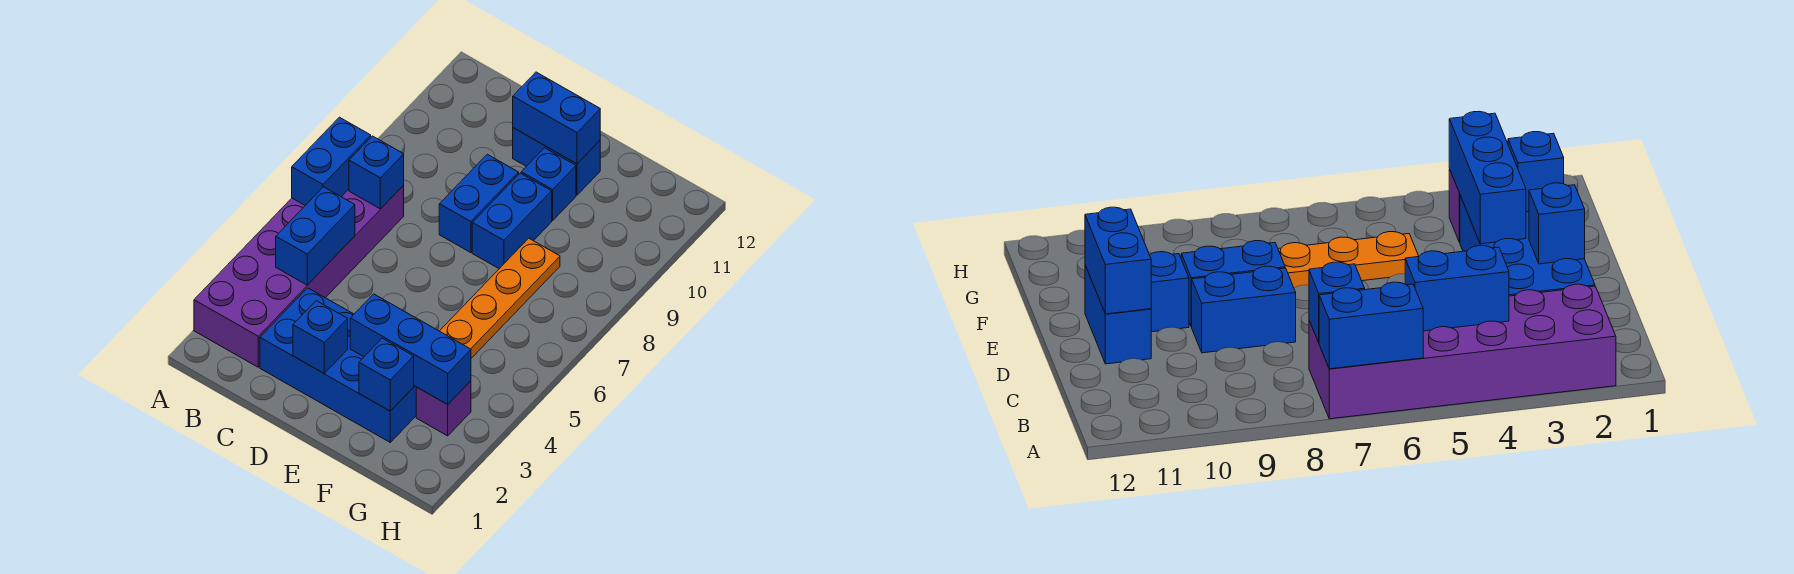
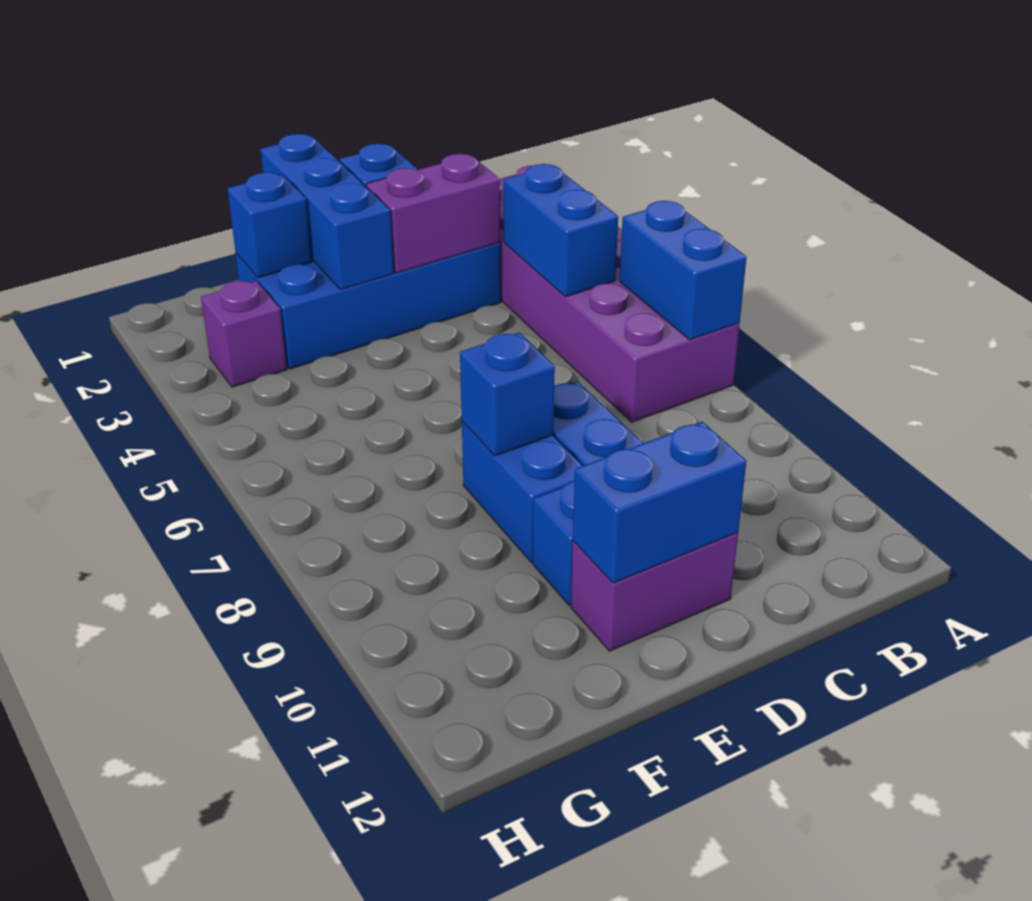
blue 1x1 brick [349,136,404,209] -> blue 1x1 brick moved to [460,333,555,456]
none -> purple 1x2 brick [366,154,500,273]
blue 1x2 brick [513,128,600,195] -> purple 1x2 brick [571,532,738,651]
blue 1x3 brick [350,294,471,404] -> blue 1x3 brick turned to [261,134,393,290]
orange 1x4 plate [440,238,560,358] -> none

